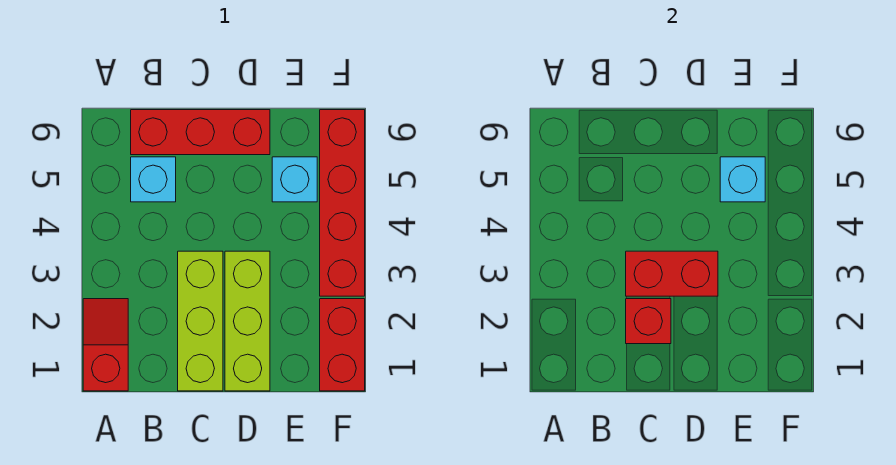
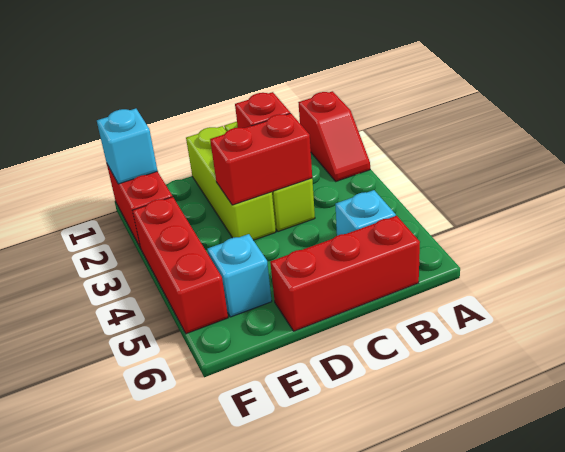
cyan 1x1 brick [720,157,765,202] -> cyan 1x1 brick moved to [97,109,157,184]
red 1x4 brick [320,110,365,296] -> red 1x3 brick [132,197,228,334]

